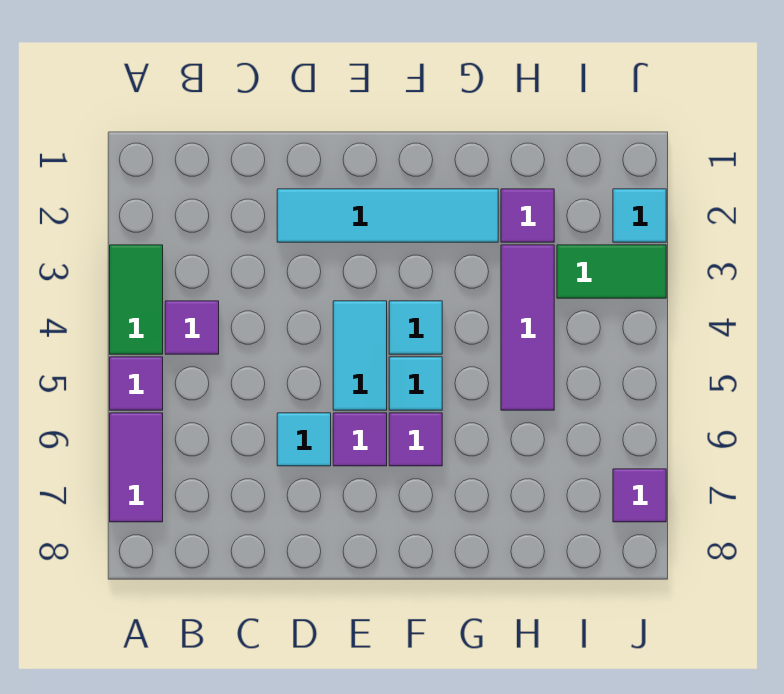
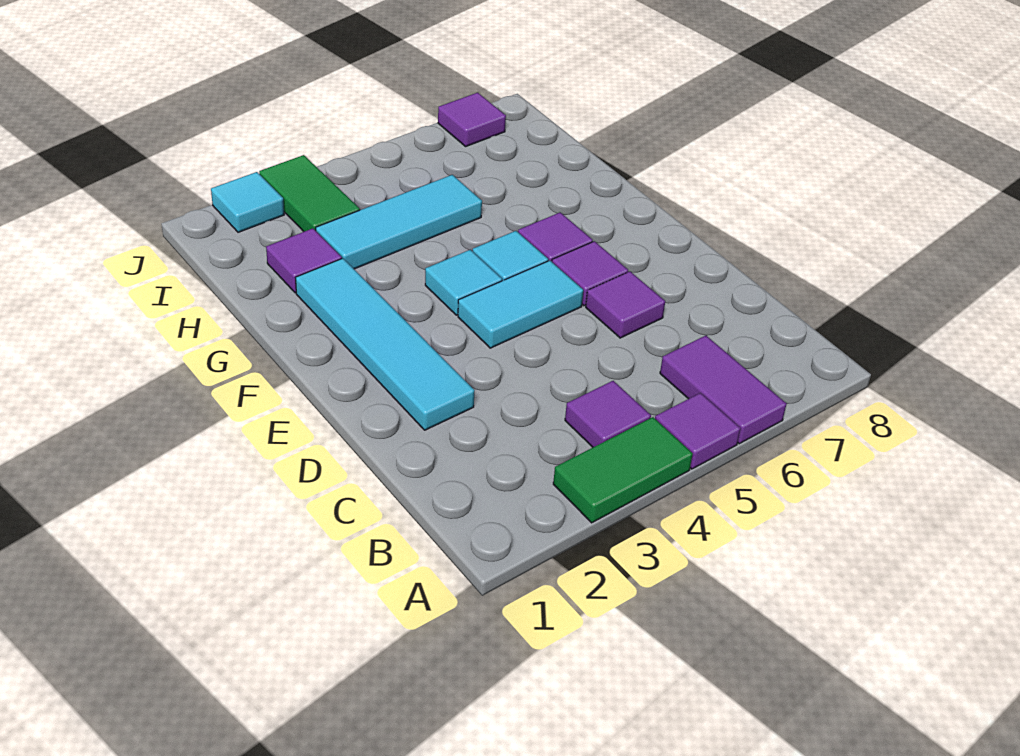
purple 1x2 tile [110,413,163,522] -> purple 1x2 tile turned to [660,335,786,444]
cyan 1x1 tile [277,413,331,466] -> purple 1x1 tile [586,271,665,338]
purple 1x3 tile [501,245,554,410] -> cyan 1x3 tile [316,175,482,269]

